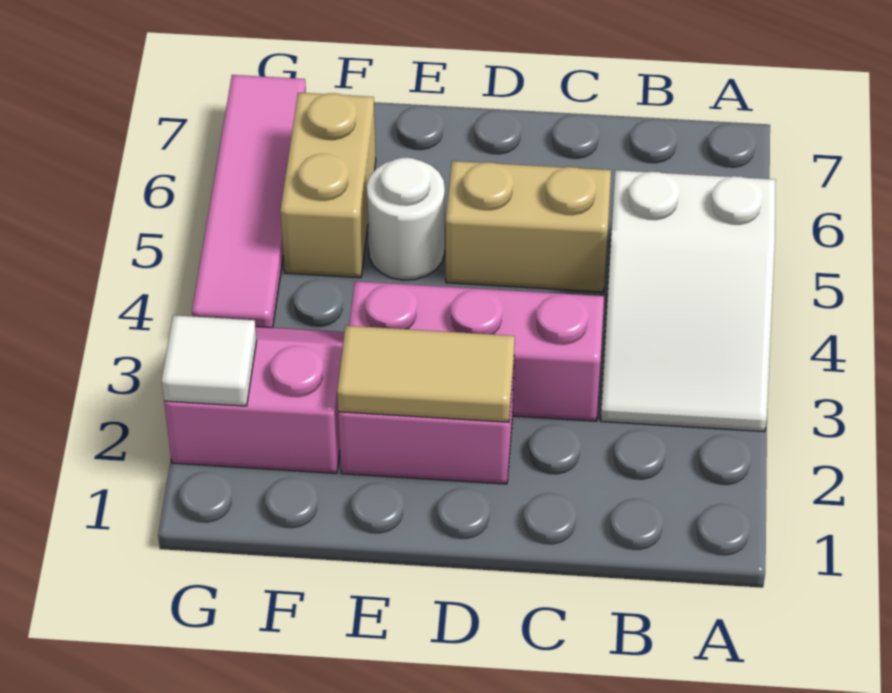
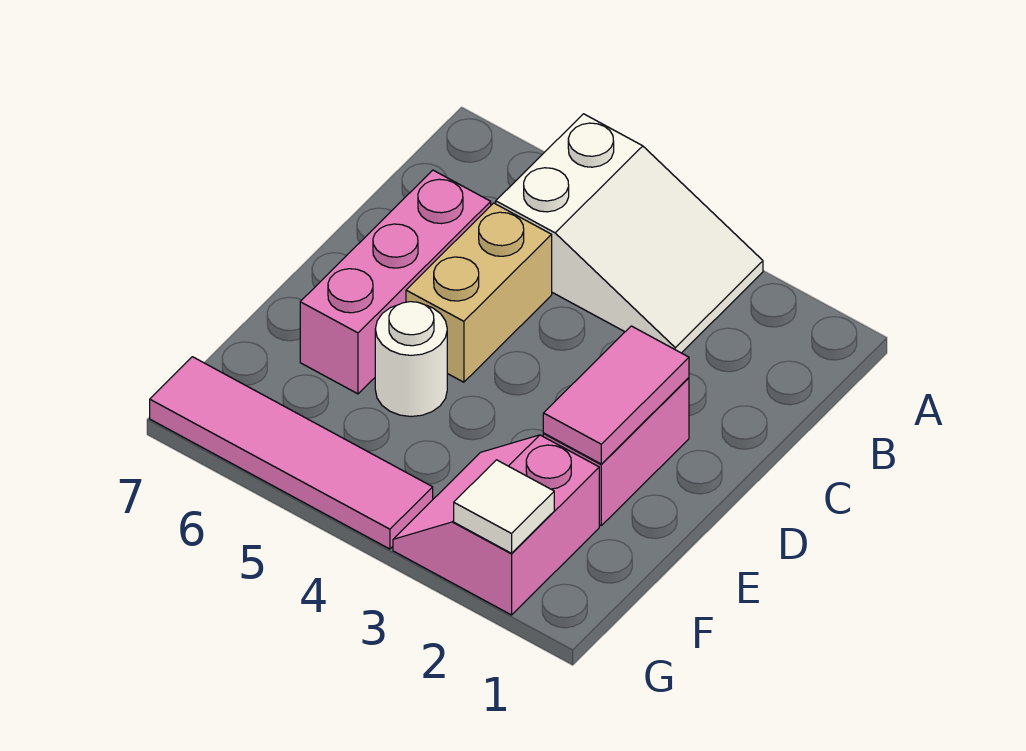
pink 1x3 brick [349,281,604,421] -> pink 1x3 brick moved to [300,170,491,394]
tan 1x2 tile [337,326,515,422] -> pink 1x2 tile [543,326,689,464]
tan 1x2 brick [280,93,376,278] -> none

